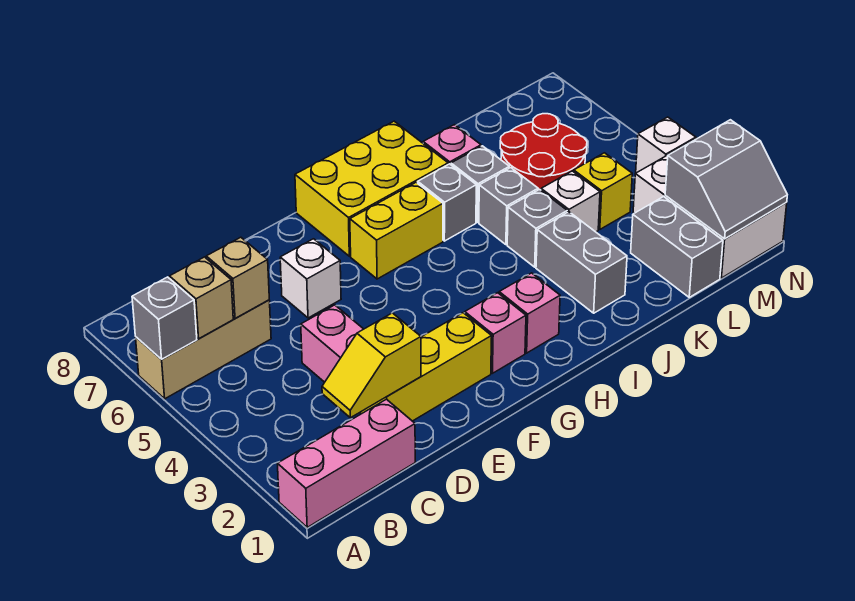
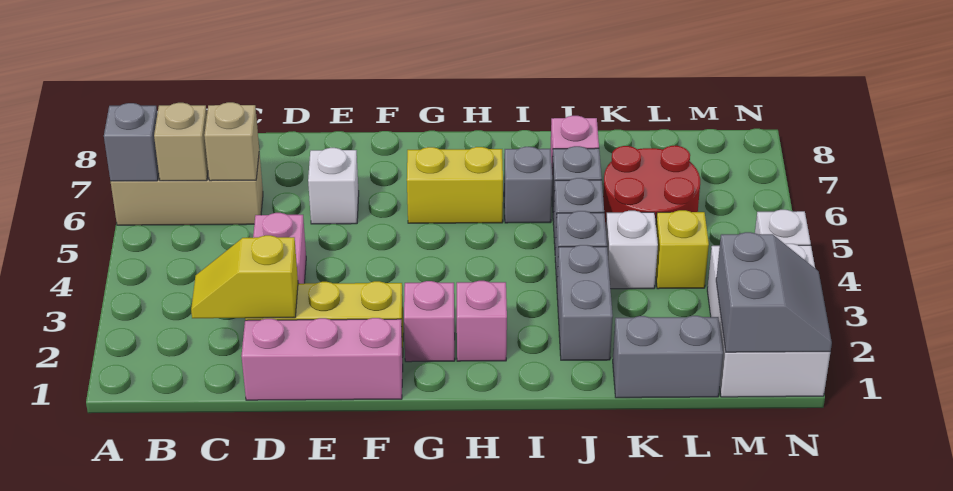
pink 1x3 brick [278,399,415,527] -> pink 1x3 brick moved to [241,318,403,400]
yellow 2x3 brick [295,121,448,256] -> none
grey 1x2 brick [631,197,723,297] -> grey 1x2 brick turned to [613,316,723,398]
grey 2x2 slope [665,120,787,239] -> grey 2x2 slope turned to [716,232,832,352]

